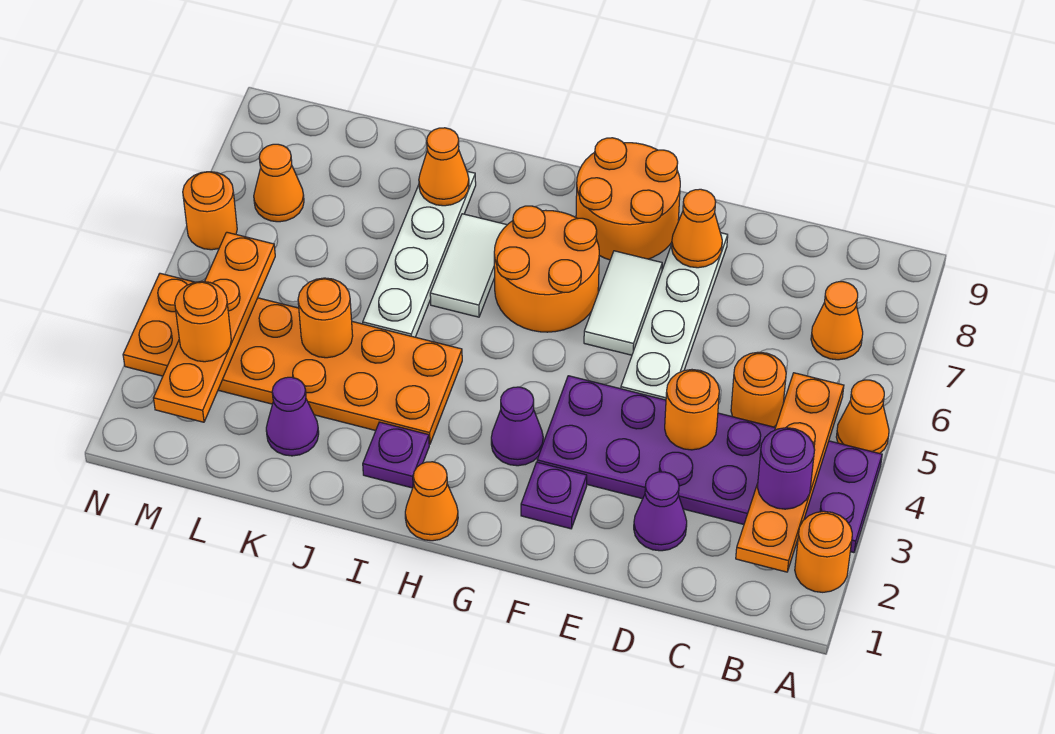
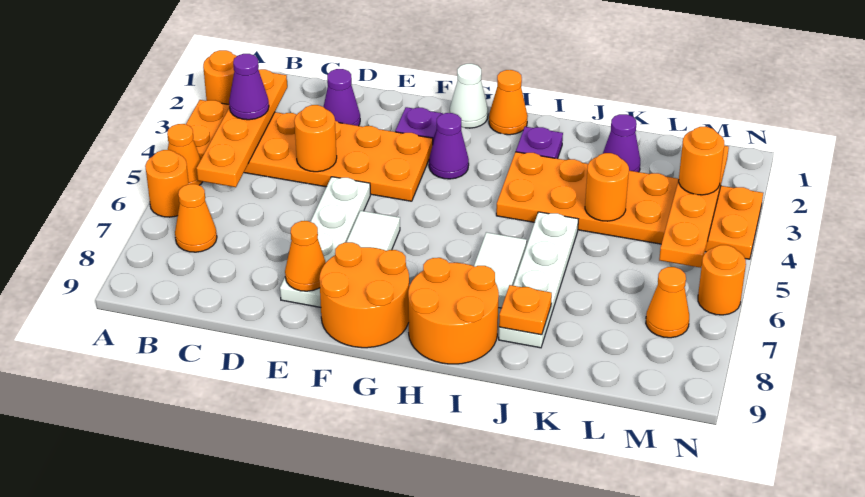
purple 2x6 plate [537,376,882,553] -> orange 2x6 plate [186,100,433,201]
purple 1x1 round brick [757,428,815,509] -> purple 1x1 cone [229,54,269,120]
orange 1x1 round brick [731,352,786,427] -> orange 1x1 round brick moved to [145,150,189,217]
none -> white 1x1 cone [450,64,488,128]
orange 2x2 round brick [494,206,599,332] -> orange 2x2 round brick moved to [408,258,499,364]
orange 1x1 cone [419,128,469,206] -> orange 1x1 plate [499,285,552,335]

